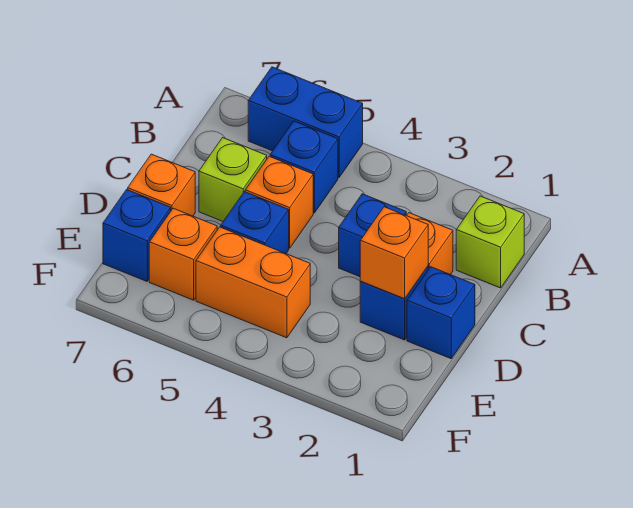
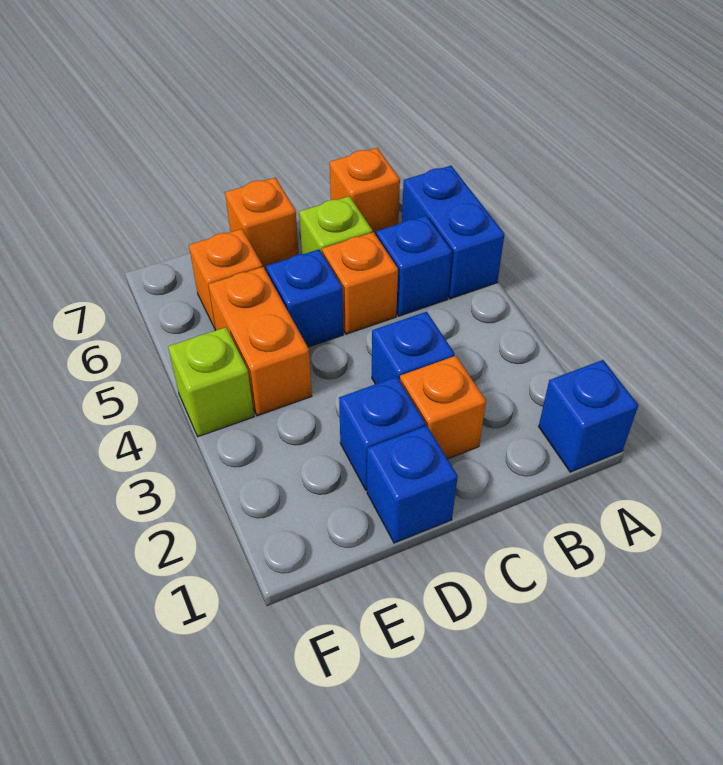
lime 1x1 brick [456,196,524,288] -> lime 1x1 brick moved to [168,327,254,437]
orange 1x1 brick [360,207,428,299] -> orange 1x1 brick moved to [330,148,400,235]
blue 1x1 brick [103,190,171,281] -> blue 1x1 brick moved to [539,360,638,472]

